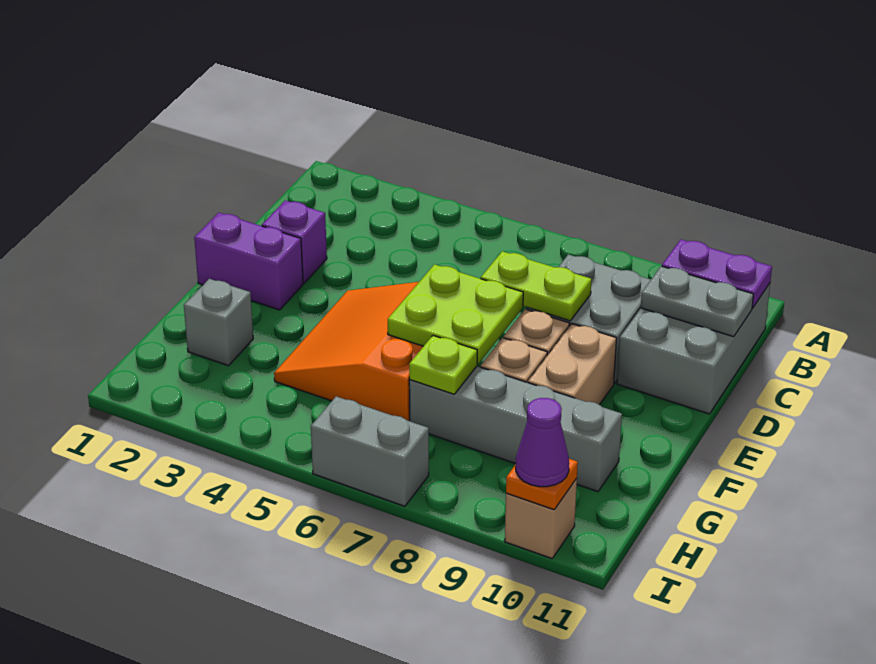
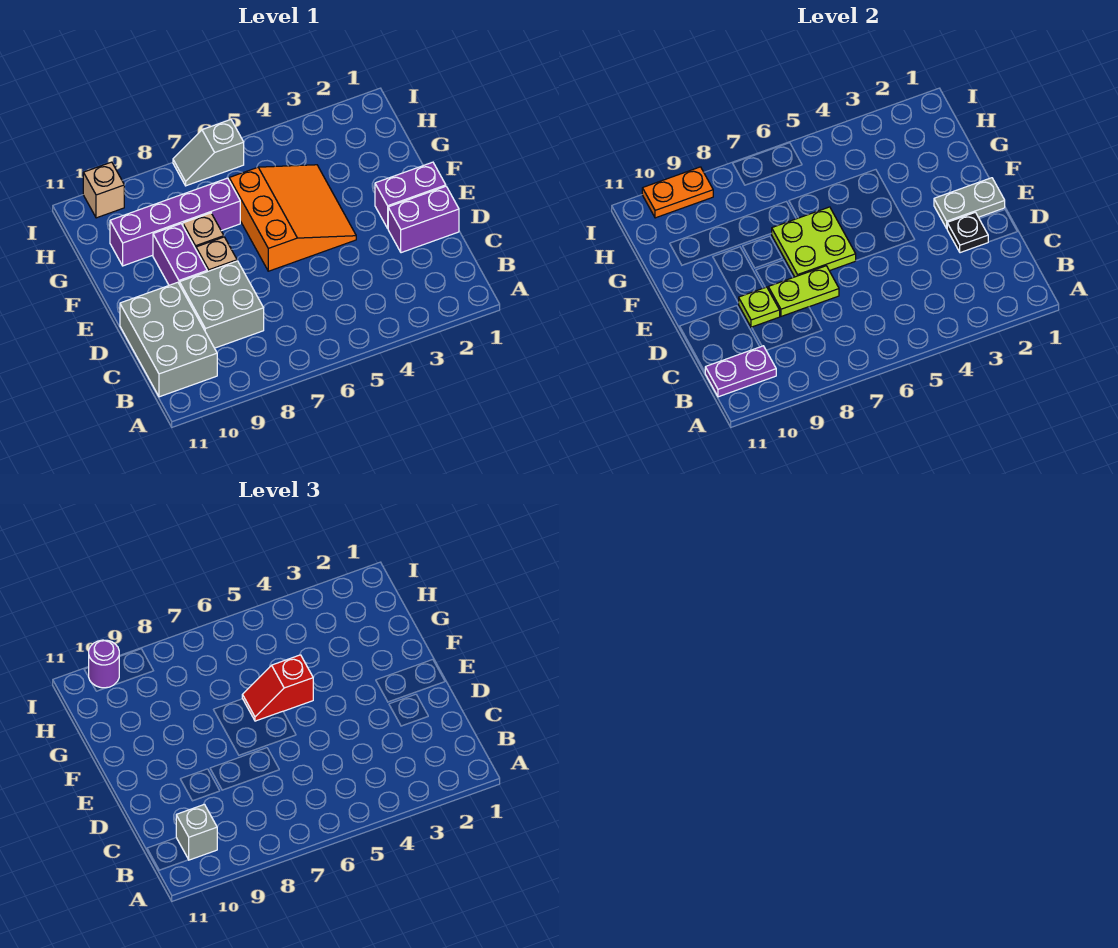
grey 1x2 plate [641,266,754,337] -> grey 1x2 plate moved to [934,178,1005,228]
purple 1x1 brick [262,200,327,283] -> purple 1x2 brick [388,186,459,253]
none -> black 1x1 plate [947,212,988,253]
tan 1x2 brick [528,324,616,405] -> purple 1x2 brick [153,224,207,285]
none -> red 1x2 slope [242,655,313,721]
grey 1x1 brick [184,279,253,366] -> grey 1x1 brick moved to [176,804,217,860]
grey 1x4 brick [409,366,622,492] -> purple 1x4 brick [110,178,240,266]
lime 1x1 plate [409,336,477,394] -> lime 1x1 plate moved to [739,287,780,327]
grey 1x2 brick [311,396,429,506] -> grey 1x2 slope [173,120,244,186]
orange 1x1 plate [506,459,578,510] -> orange 1x2 plate [642,167,713,218]
purple 1x1 cone [516,398,569,487] -> purple 1x1 round brick [89,640,119,688]

